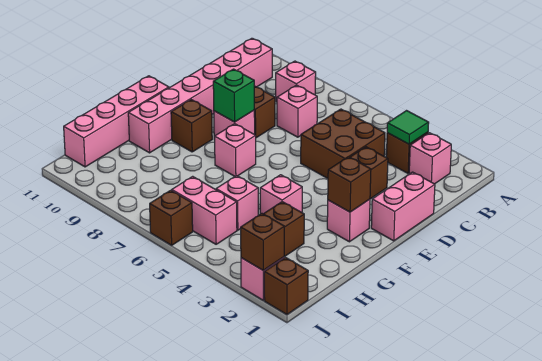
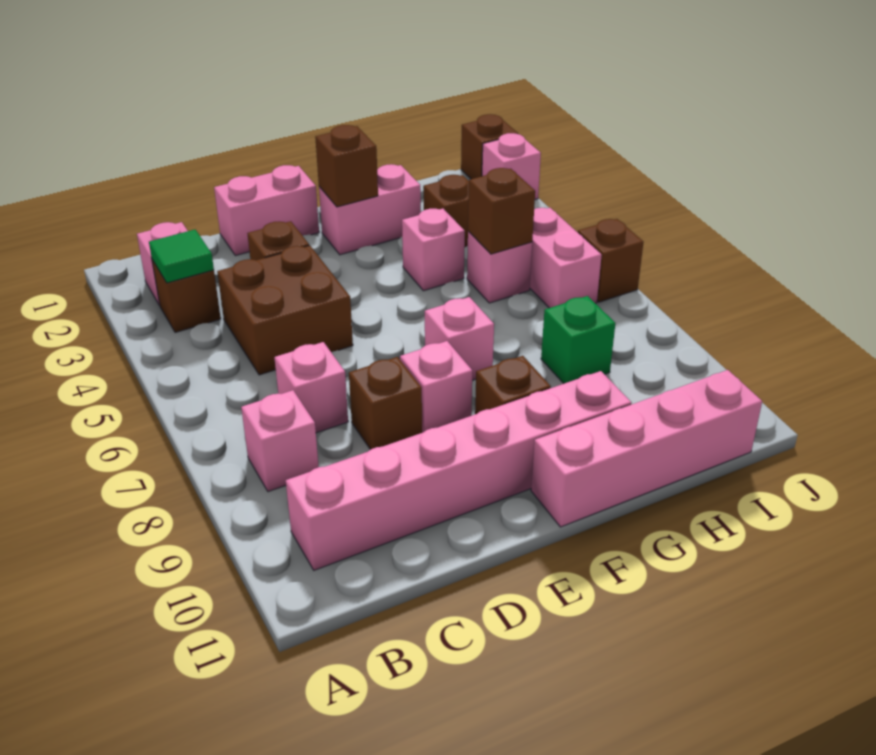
green 1x1 brick [213,69,254,122] -> green 1x1 brick moved to [541,296,615,384]
pink 1x1 brick [327,199,370,242] -> pink 1x2 brick [319,164,421,255]
brown 1x1 brick [241,213,284,270] -> brown 1x1 brick moved to [468,168,535,254]

